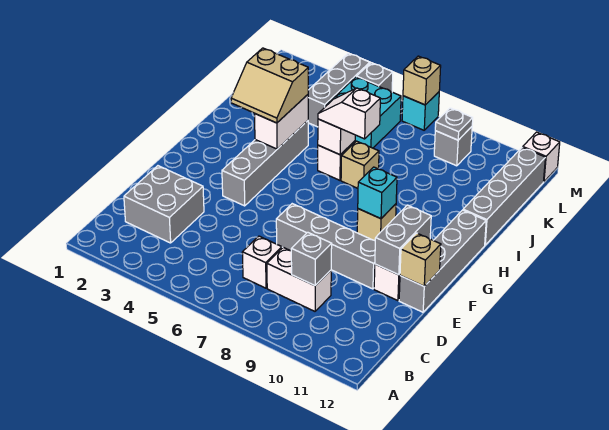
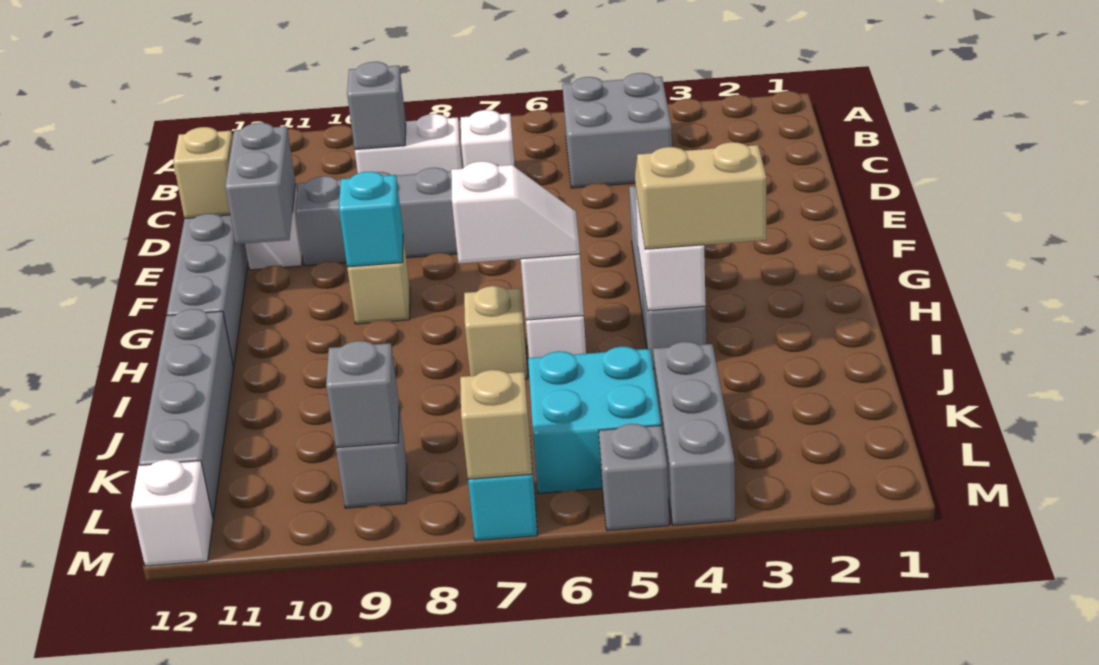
grey 2x2 brick [124,166,204,243] -> grey 2x2 brick moved to [562,73,672,188]
grey 1x1 plate [435,108,473,140] -> grey 1x1 brick [326,341,399,448]

